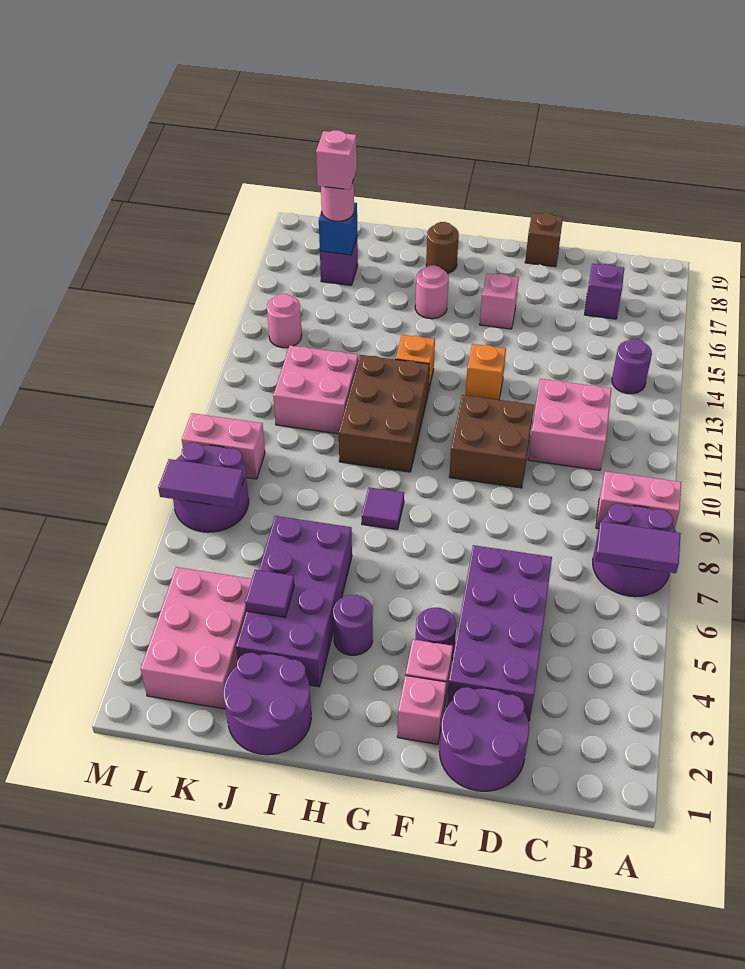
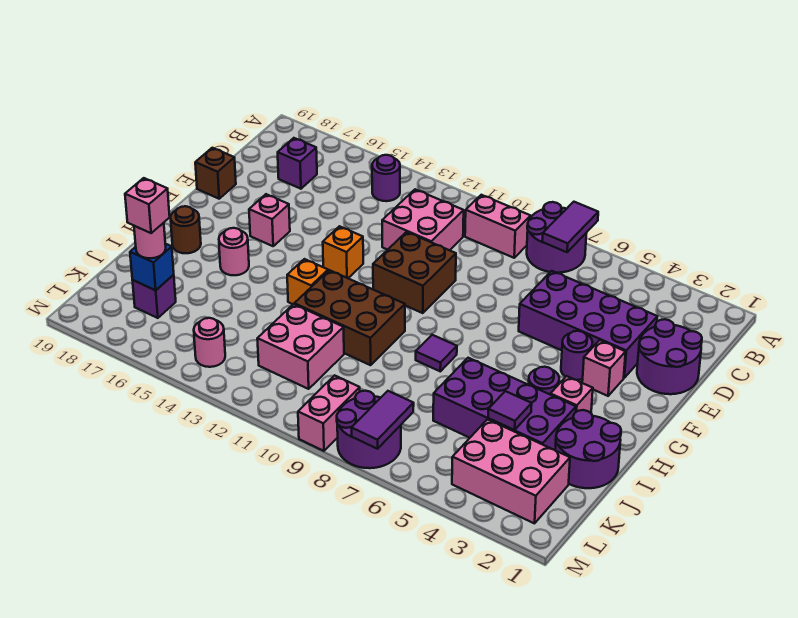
pink 1x2 brick [596,471,681,529] -> pink 1x2 brick turned to [465,195,531,258]
pink 1x1 brick [397,675,446,744] -> pink 1x1 brick moved to [550,376,593,413]

